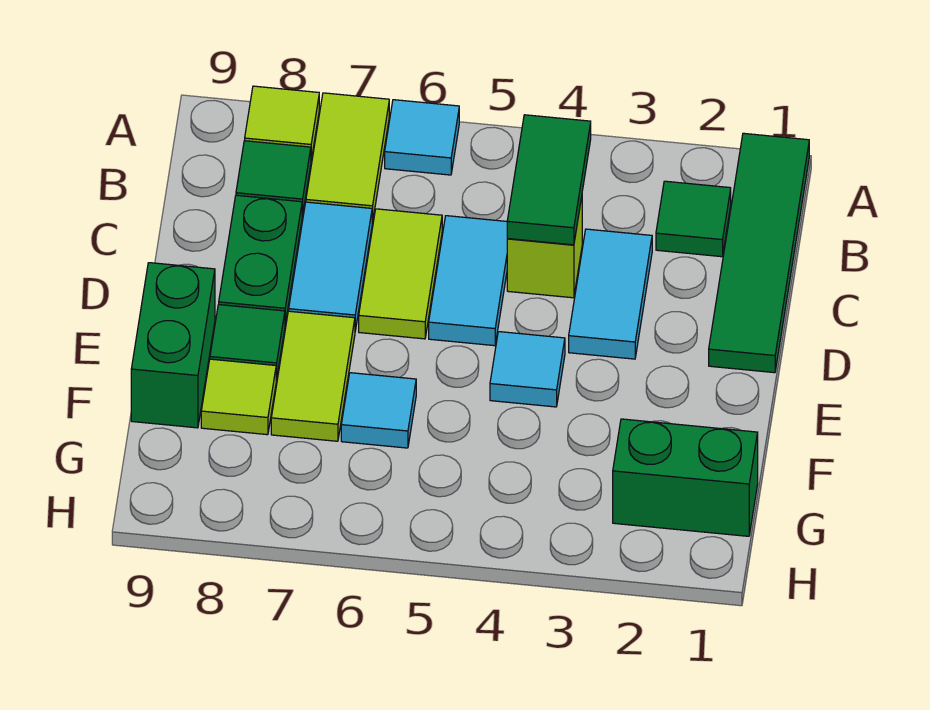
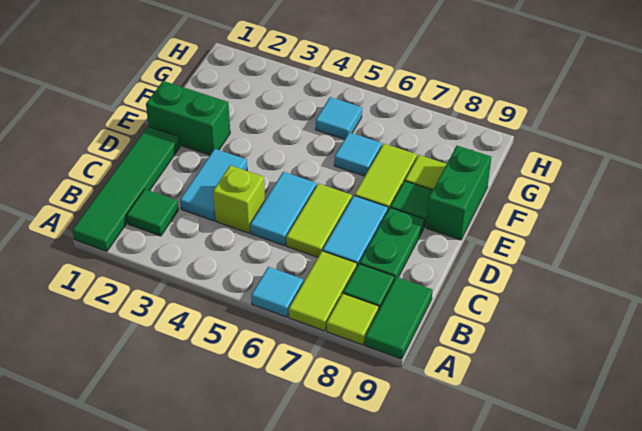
green 1x2 tile [507,115,591,245] -> green 1x2 tile moved to [365,277,433,359]
cyan 1x1 tile [490,332,565,407] -> cyan 1x1 tile moved to [316,97,362,139]
green 1x2 brick [613,419,758,536] -> green 1x2 brick moved to [146,81,230,155]

